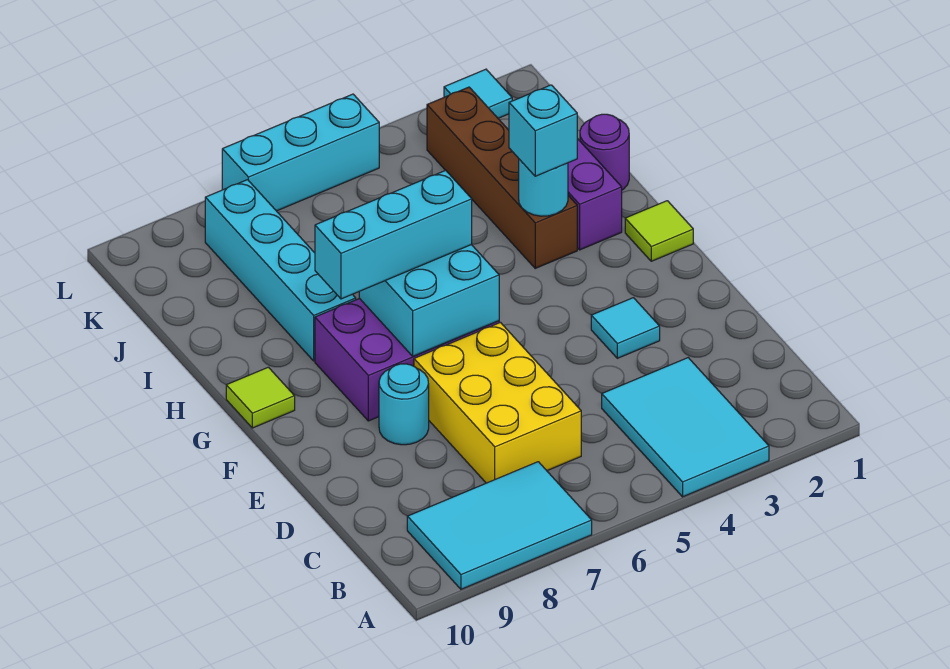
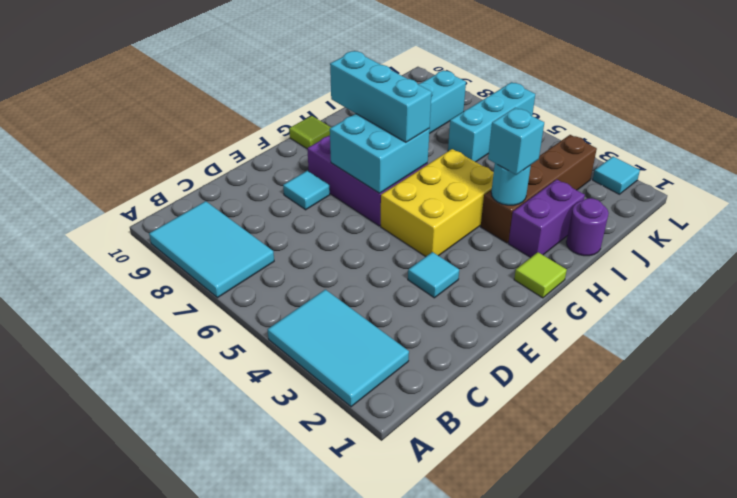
cyan 2x3 tile [602,358,769,497] -> cyan 2x3 tile turned to [267,289,409,407]
yellow 2x3 brick [414,323,581,483] -> yellow 2x3 brick moved to [381,149,494,257]
cyan 1x1 round brick [379,364,429,445] -> cyan 1x1 tile [283,171,330,210]
cyan 1x3 brick [222,94,379,211] -> cyan 1x3 brick turned to [448,82,535,162]

